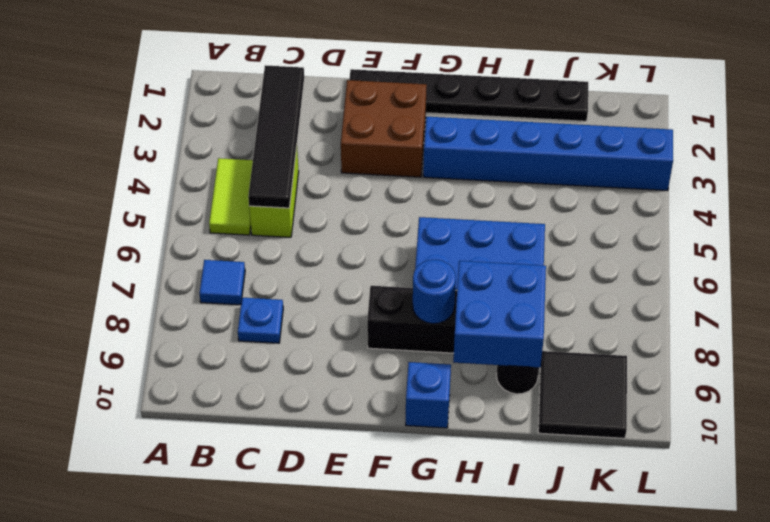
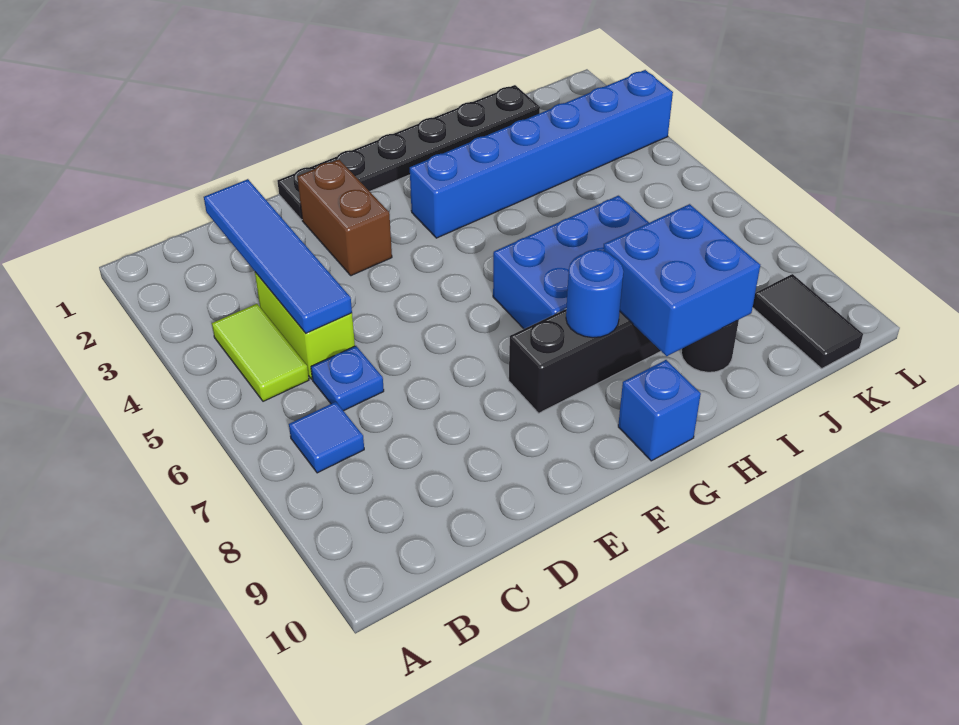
black 1x4 tile [248,65,304,208] -> blue 1x4 tile [204,179,352,333]
blue 1x1 plate [238,298,283,343] -> blue 1x1 plate moved to [311,346,384,411]
brown 2x2 brick [341,80,427,177] -> brown 1x2 brick [297,159,392,276]
black 2x2 tile [538,351,627,438] -> black 1x2 tile [753,274,863,368]

